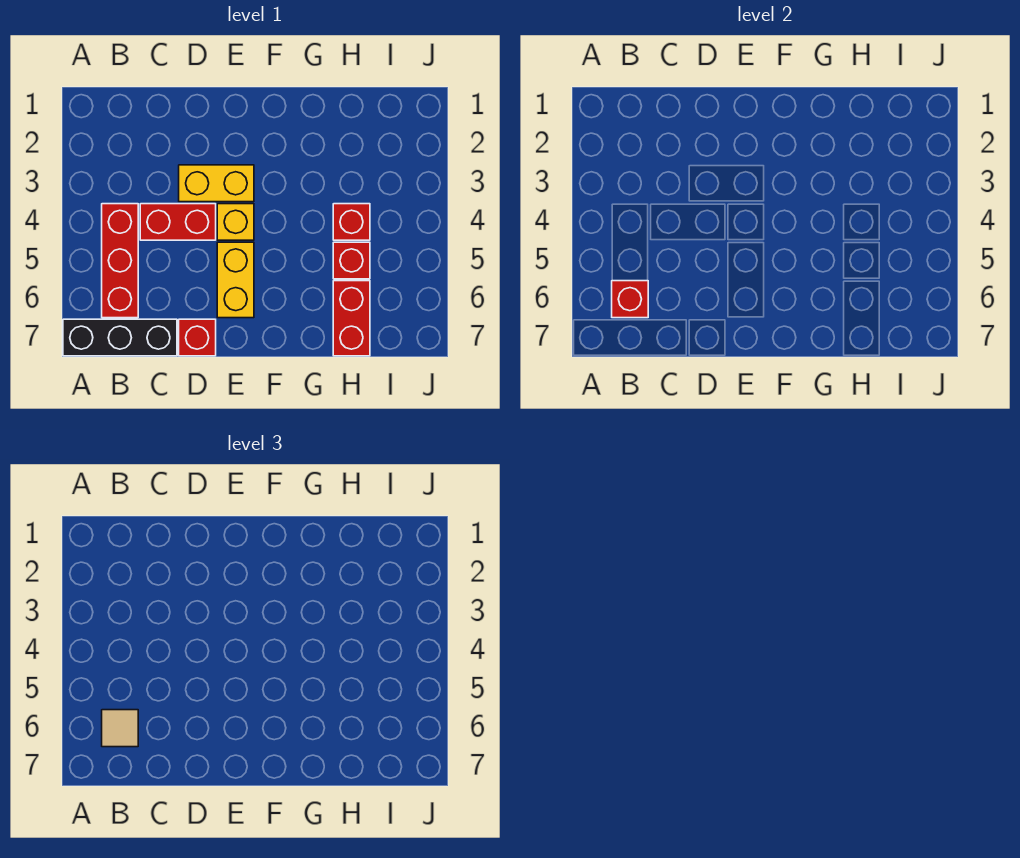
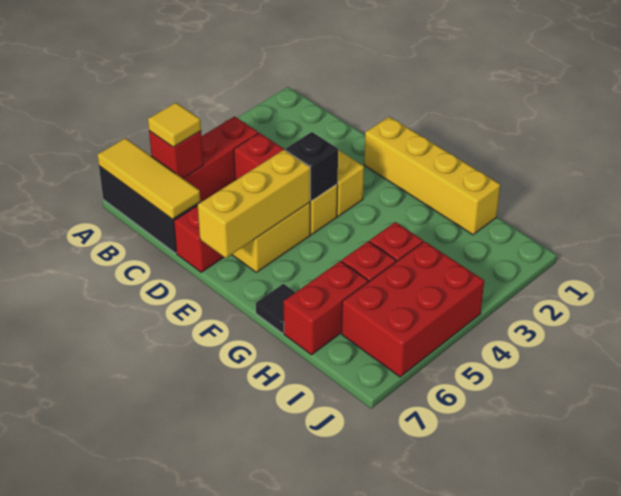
none -> yellow 1x3 tile [98,138,200,219]
tan 1x1 tile [102,710,138,747] -> yellow 1x1 tile [148,103,201,147]
none -> yellow 1x4 brick [364,117,500,235]
none -> black 1x1 brick [285,132,338,201]
none -> yellow 1x3 brick [198,150,310,258]
none -> black 1x1 tile [256,284,295,333]
none -> red 2x3 brick [342,241,484,377]

